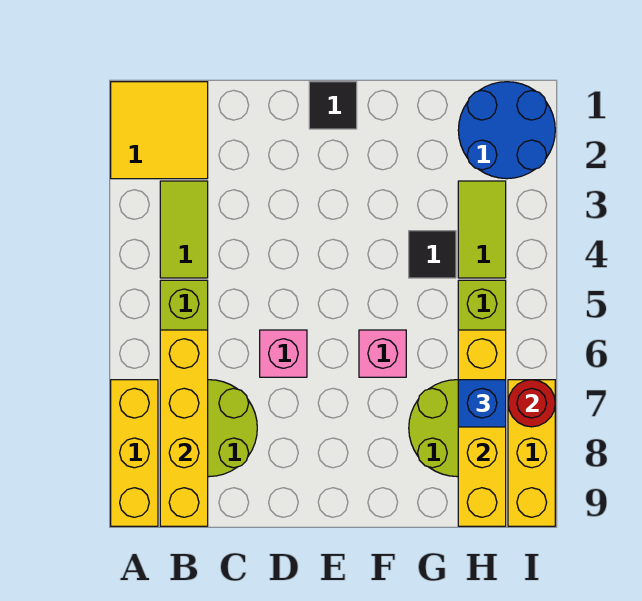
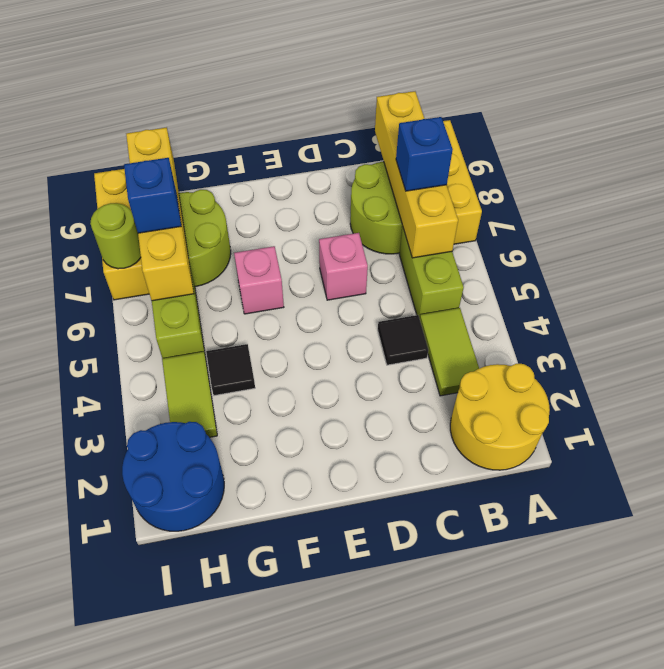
yellow 2x2 tile [111,82,208,179] -> yellow 2x2 round brick [450,364,550,470]
none -> blue 1x1 brick [396,117,453,191]
black 1x1 tile [309,82,357,129] -> black 1x1 tile moved to [378,315,428,365]
red 1x1 round brick [508,380,555,427] -> lime 1x1 round brick [90,203,141,269]

